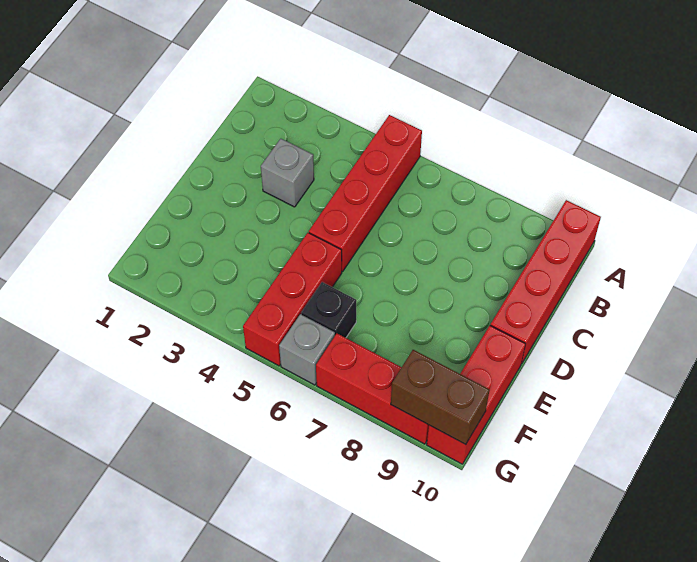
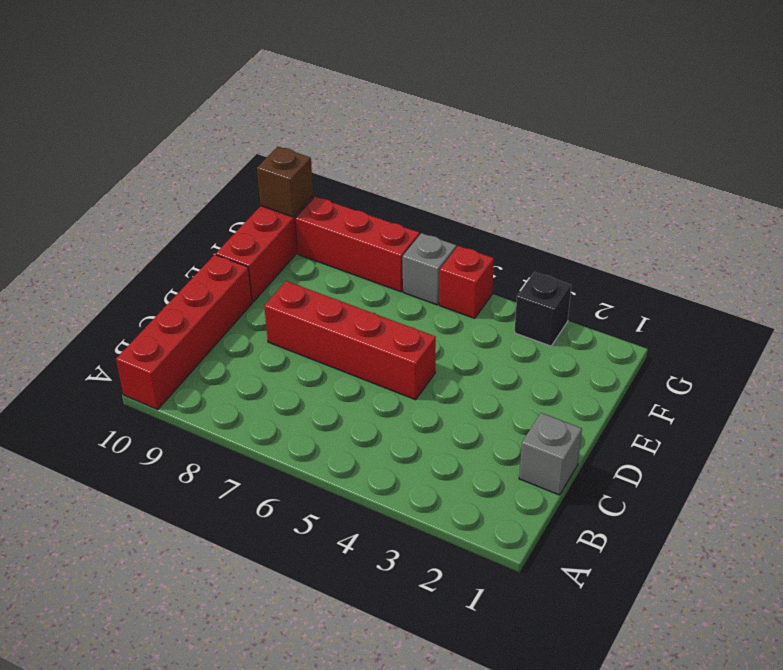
red 1x4 brick [309,115,422,272] -> red 1x4 brick turned to [264,281,436,400]
grey 1x1 brick [261,139,314,207] -> grey 1x1 brick moved to [519,413,582,495]
red 1x3 brick [243,233,342,366] -> red 1x1 brick [439,246,494,318]
black 1x1 brick [301,282,356,338] -> black 1x1 brick moved to [515,272,571,346]
brown 1x2 brick [391,350,490,444] -> brown 1x1 brick [257,146,313,217]

